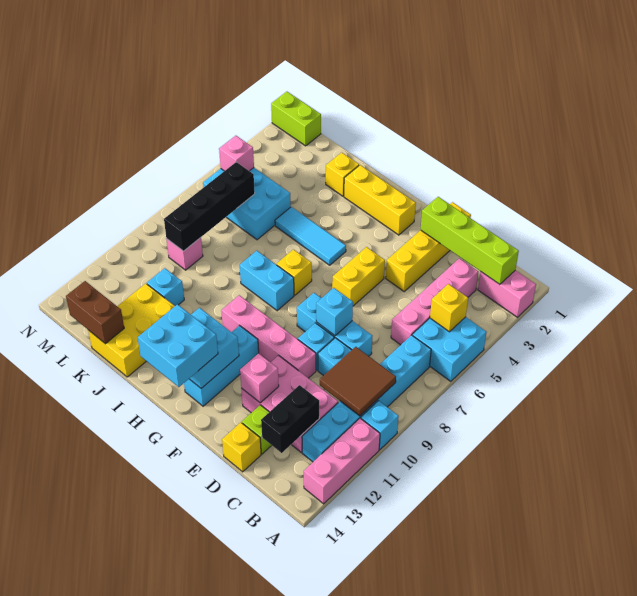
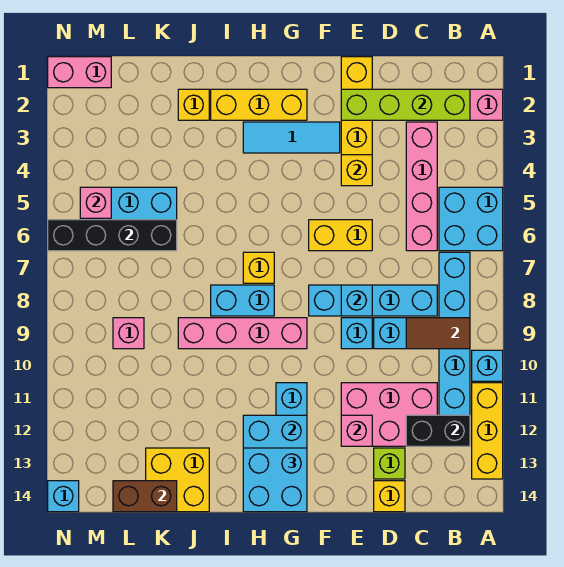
pink 1x3 brick [304,418,380,504] -> yellow 1x3 brick [472,383,503,479]
yellow 1x1 brick [430,284,468,332] -> yellow 1x1 brick moved to [341,155,372,186]
brown 2x2 tile [320,347,396,416] -> brown 1x2 tile [406,318,470,349]
black 1x2 brick [261,385,319,453] -> black 1x2 brick turned to [406,415,470,446]
cyan 1x3 brick [297,293,372,356] -> cyan 1x4 brick [309,285,437,316]
pink 1x4 brick [221,295,316,378] -> pink 1x4 brick moved to [178,318,307,349]
yellow 1x2 brick [332,247,385,306] -> yellow 1x2 brick turned to [309,220,372,251]
cyan 1x3 tile [275,207,346,265] -> cyan 1x3 tile moved to [243,122,340,153]
yellow 2x3 brick [88,284,175,377] -> yellow 2x2 brick [146,448,209,512]
cyan 1x1 brick [147,268,184,306] -> cyan 1x1 brick moved to [48,481,79,512]
black 1x4 brick [164,162,255,251] -> black 1x4 brick turned to [48,220,177,251]
lime 1x2 brick [271,92,321,146] -> pink 1x2 brick [48,57,111,88]

